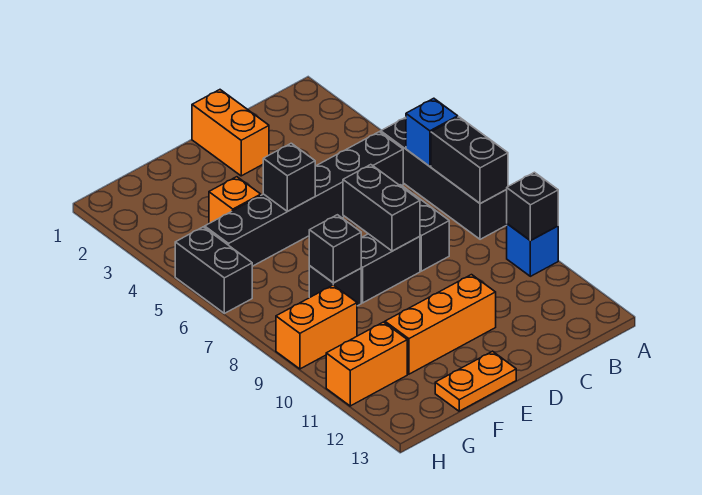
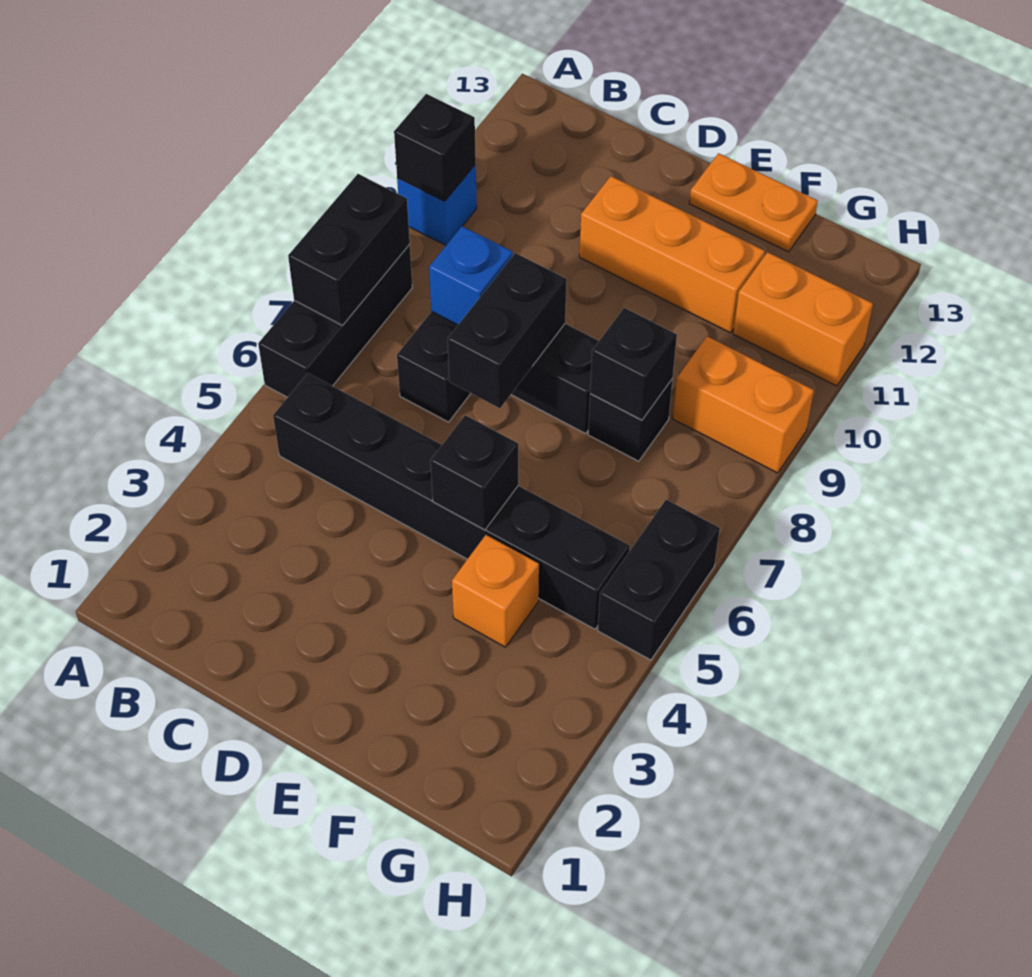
black 1x4 brick [381,117,507,239] -> black 1x3 brick [258,244,412,397]
blue 1x1 brick [406,98,458,166] -> blue 1x1 brick moved to [429,226,513,325]
orange 1x2 brick [192,90,269,176] -> none

